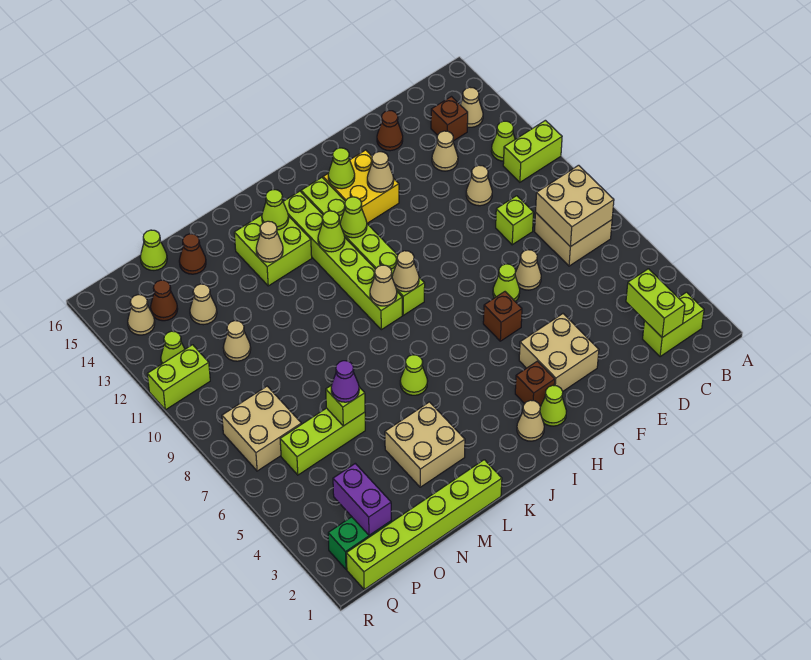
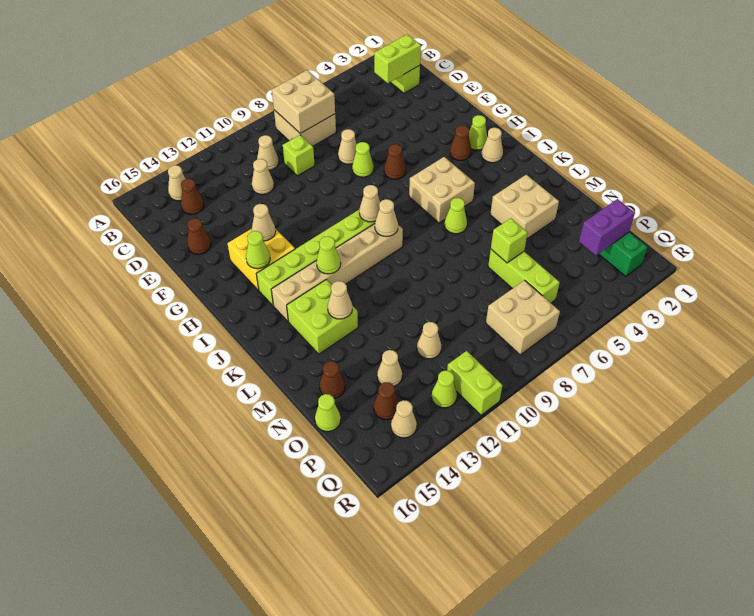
lime 1x2 brick [503,120,562,182] -> none
lime 1x1 cone [491,121,515,161] -> none
brown 1x1 brick [431,97,468,141] -> brown 1x1 cone [181,179,204,214]
tan 1x1 cone [432,131,458,171] -> tan 1x1 cone moved to [257,135,279,170]
tan 2x2 brick [519,314,599,391] -> tan 2x2 brick moved to [409,157,475,223]
brown 1x1 brick [483,292,522,341] -> brown 1x1 cone [384,144,406,179]
brown 1x1 brick [515,361,555,406] -> brown 1x1 cone [450,125,471,161]
lime 1x1 cone [340,197,367,238] -> none
lime 1x6 brick [283,191,402,330] -> tan 1x6 brick [271,224,403,321]
lime 1x1 cone [262,190,289,230] -> none
lime 1x6 brick [346,460,502,589] -> none
purple 1x1 cone [331,361,359,402] -> none

